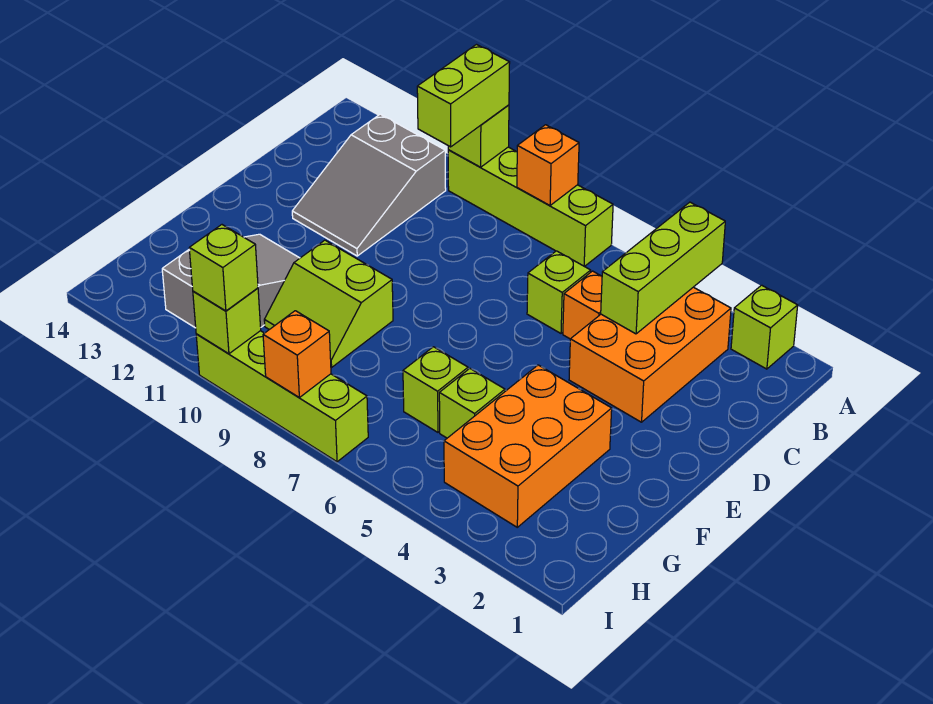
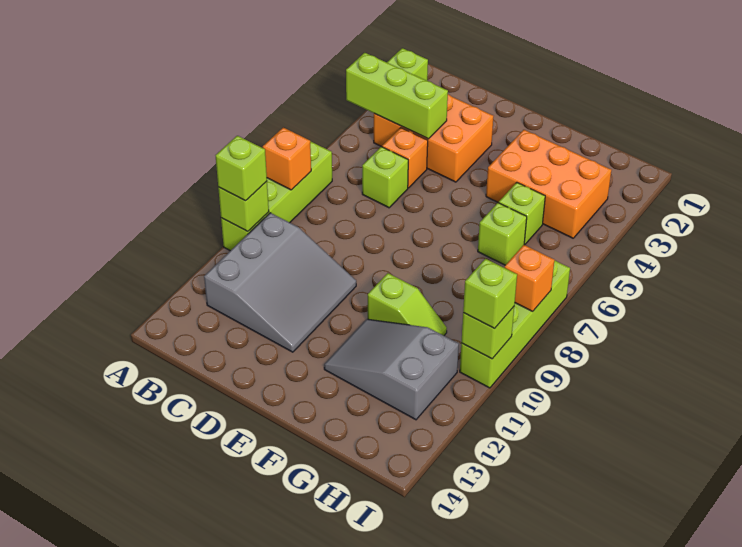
lime 1x2 brick [417,45,510,147] -> lime 1x1 brick [216,136,267,201]
grey 2x3 slope [292,114,446,256] -> grey 3x3 slope [204,213,356,352]
lime 2x2 slope [264,240,393,367] -> lime 1x2 slope [368,273,447,336]

